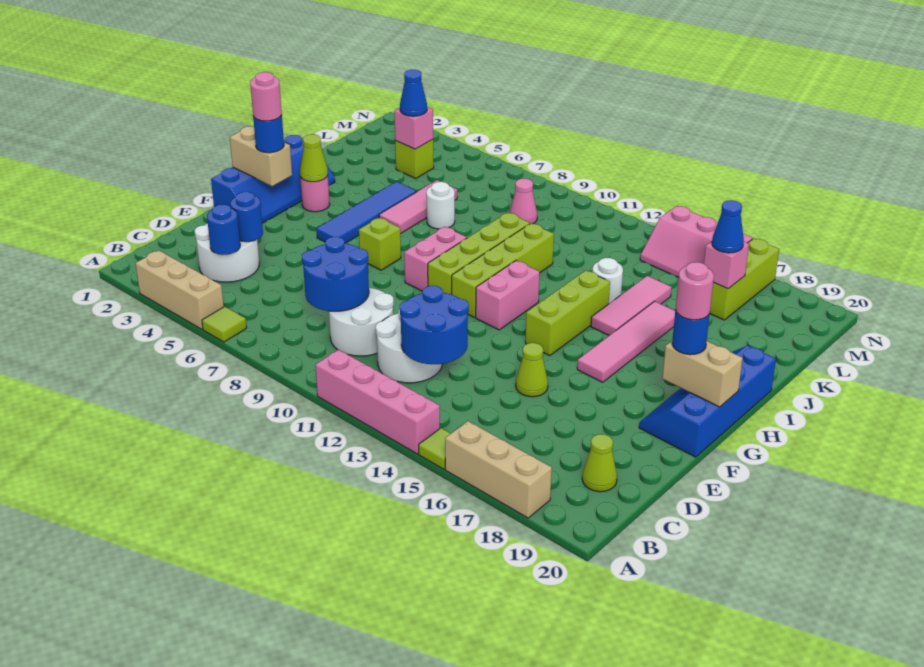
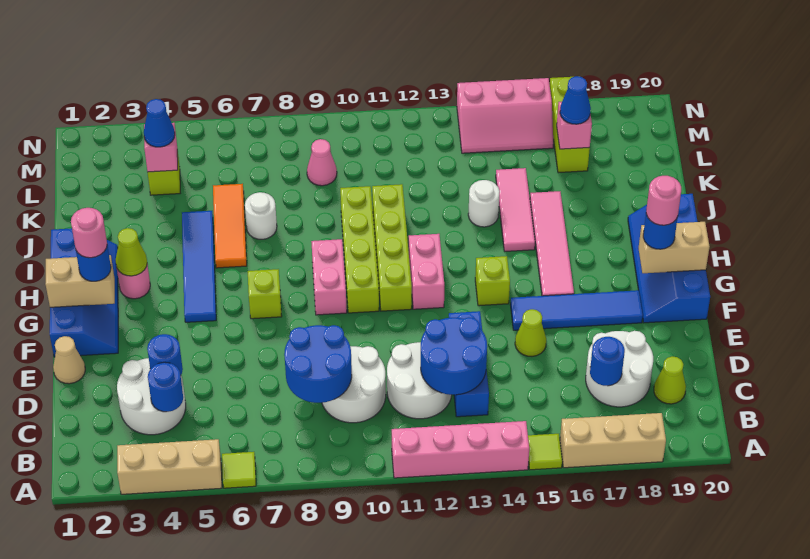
none -> blue 1x3 brick [449,311,489,417]
none -> white 2x2 round brick [586,331,653,407]
none -> blue 1x1 round brick [590,337,625,386]
none -> tan 1x1 cone [53,336,85,384]
none -> blue 1x4 tile [510,290,643,330]
lime 1x3 brick [525,270,610,356] -> lime 1x1 brick [475,256,510,306]
pink 1x3 tile [379,180,457,234] -> orange 1x3 tile [213,184,247,268]

